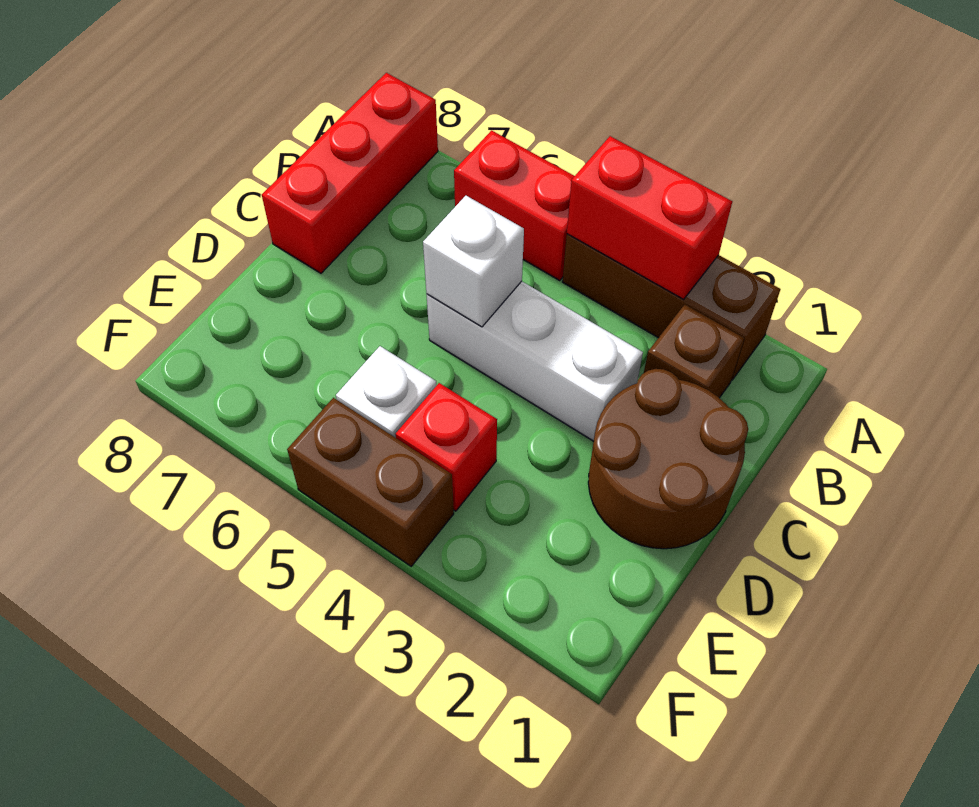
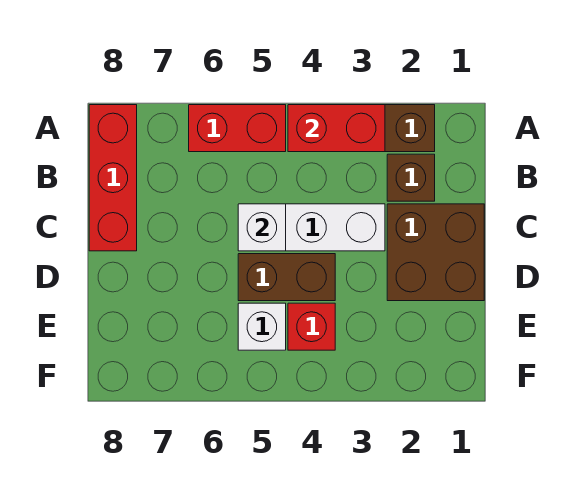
brown 2x2 round brick [588,369,748,549] -> brown 2x2 brick [387,204,484,301]
brown 1x2 brick [287,398,454,566] -> brown 1x2 brick moved to [238,254,335,301]

